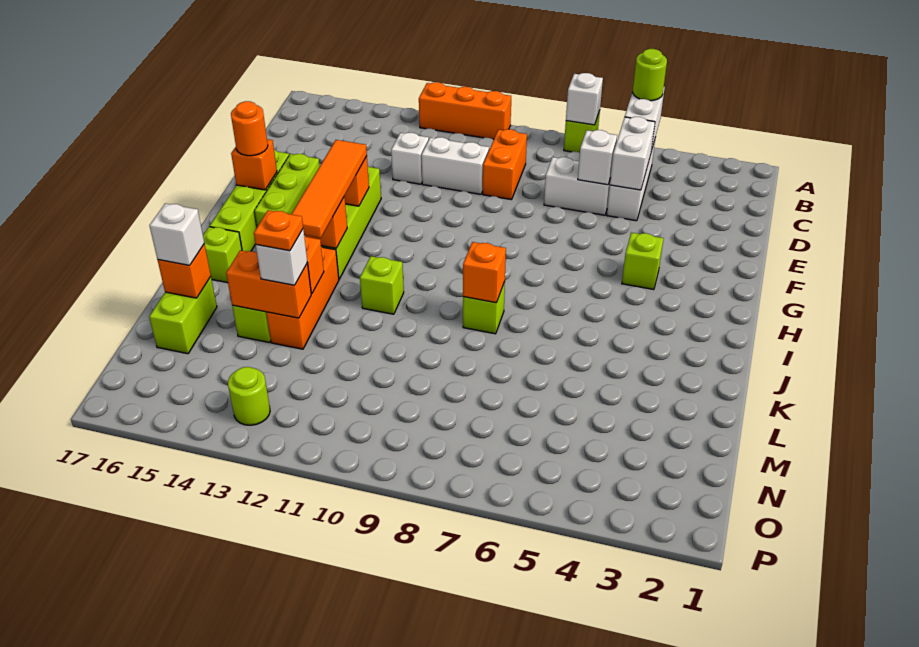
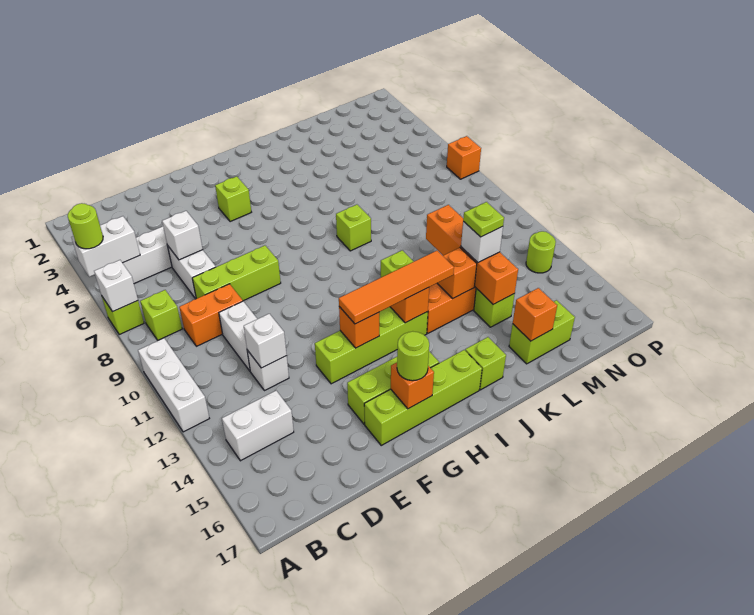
orange 1x3 brick [419,82,511,140] -> white 1x3 brick [138,338,209,432]
none -> lime 1x1 brick [140,290,182,340]
white 1x2 brick [610,117,655,190] -> white 1x2 brick moved to [222,391,294,461]
none -> lime 1x3 brick [192,246,281,301]
orange 1x1 round brick [231,101,268,156] -> lime 1x1 round brick [397,331,429,381]
orange 1x1 brick [463,242,506,303] -> orange 1x1 brick moved to [447,136,481,179]
orange 1x2 brick [226,250,311,318] -> orange 1x4 brick [426,205,518,304]
orange 1x1 plate [254,210,303,251] -> lime 1x1 plate [463,202,504,237]
white 1x1 brick [149,203,204,265] -> white 1x1 brick moved to [244,314,287,368]

